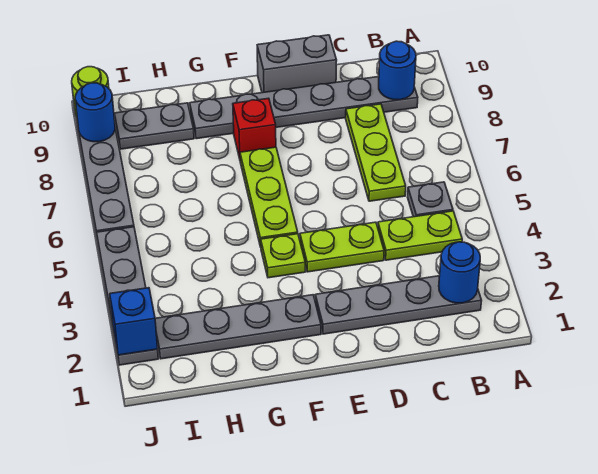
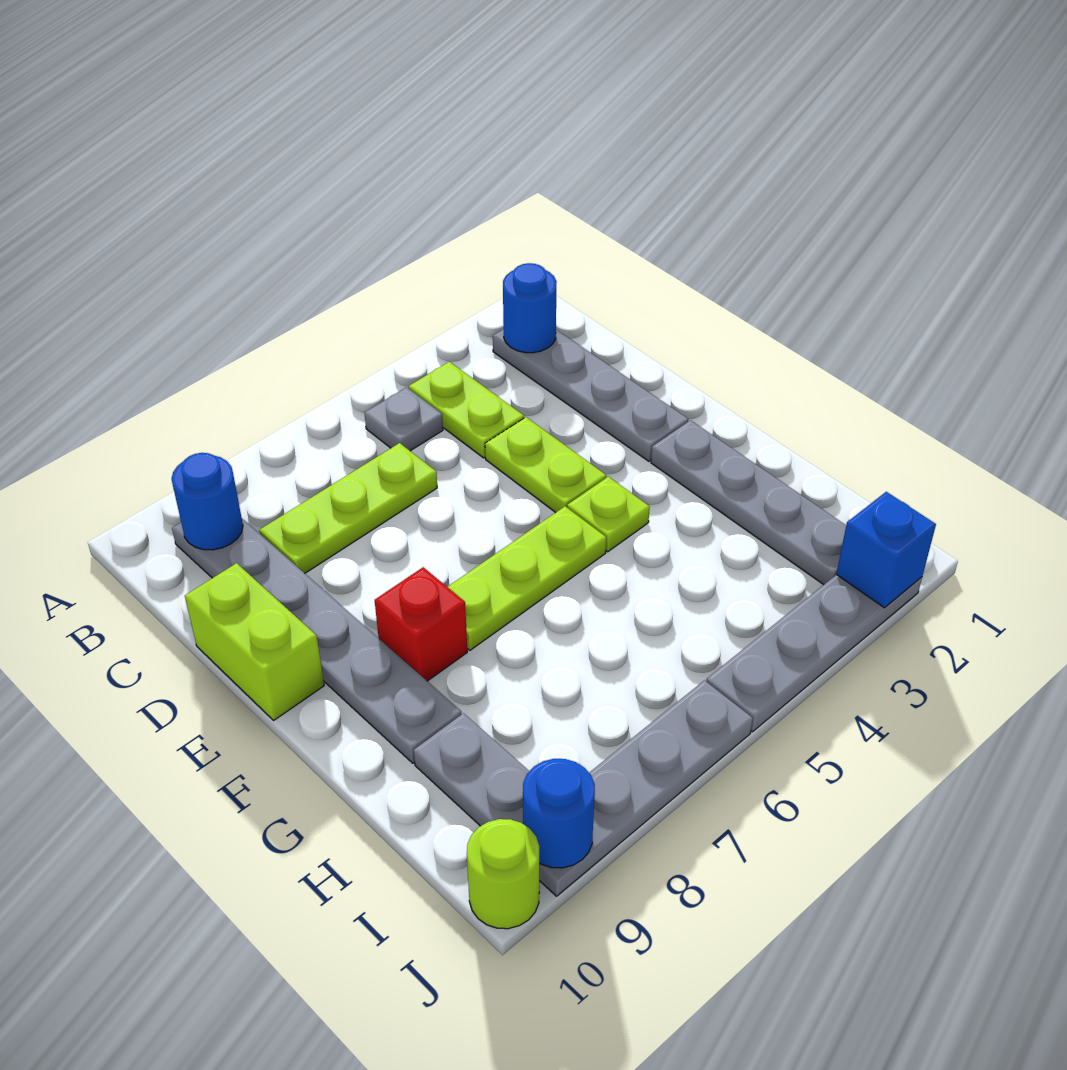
grey 1x2 brick [257,35,337,93] -> lime 1x2 brick [185,563,324,720]

